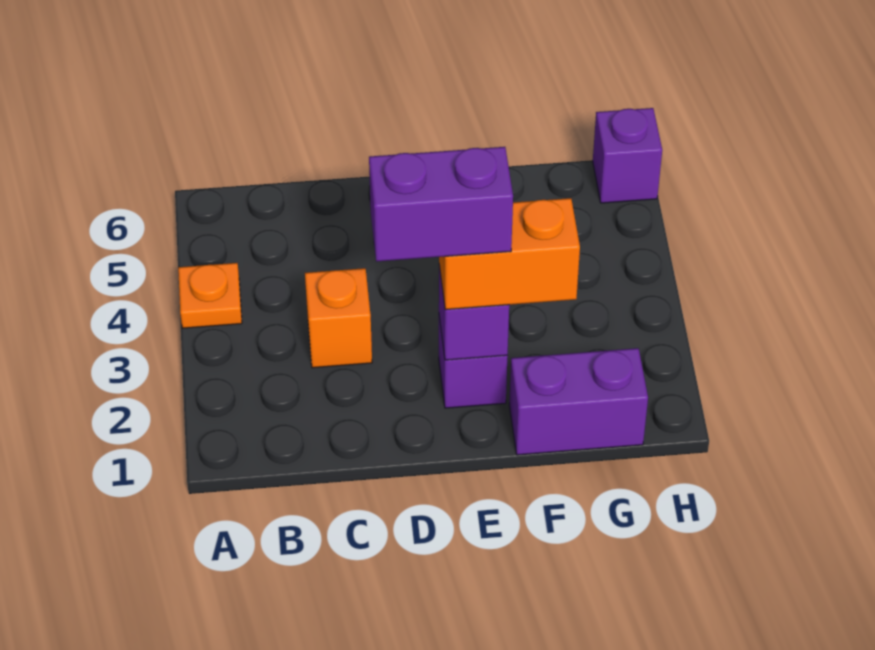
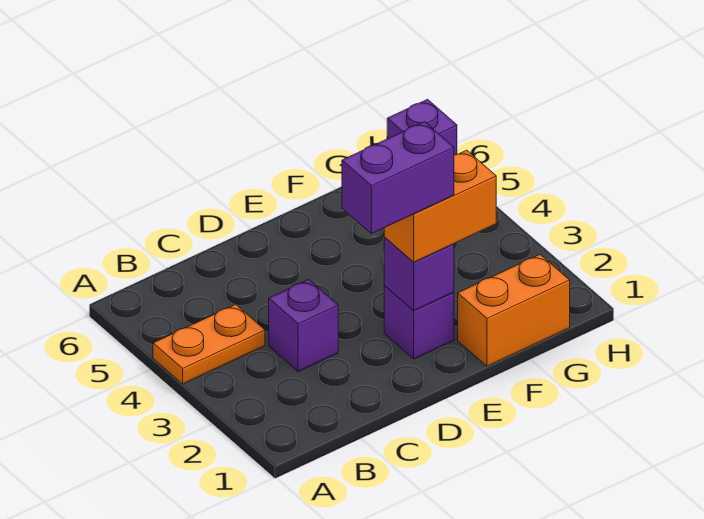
orange 1x1 plate [178,263,242,328] -> orange 1x2 plate [153,304,265,384]
orange 1x1 brick [305,268,372,368] -> purple 1x1 brick [269,279,338,372]
purple 1x2 brick [509,348,648,455] -> orange 1x2 brick [458,255,570,366]

